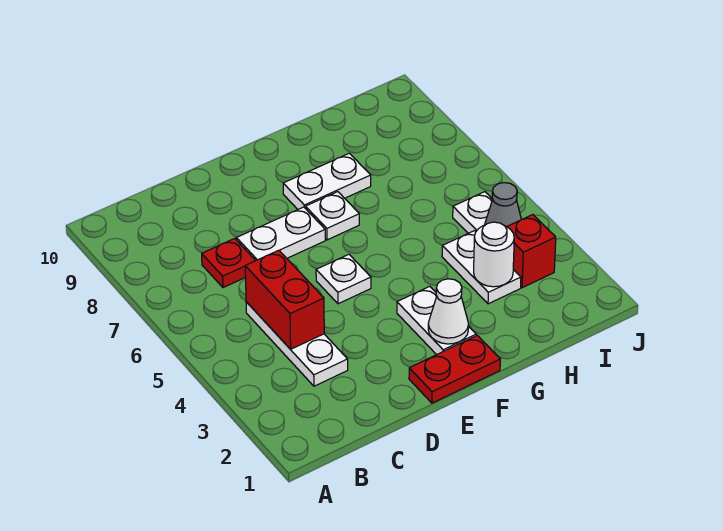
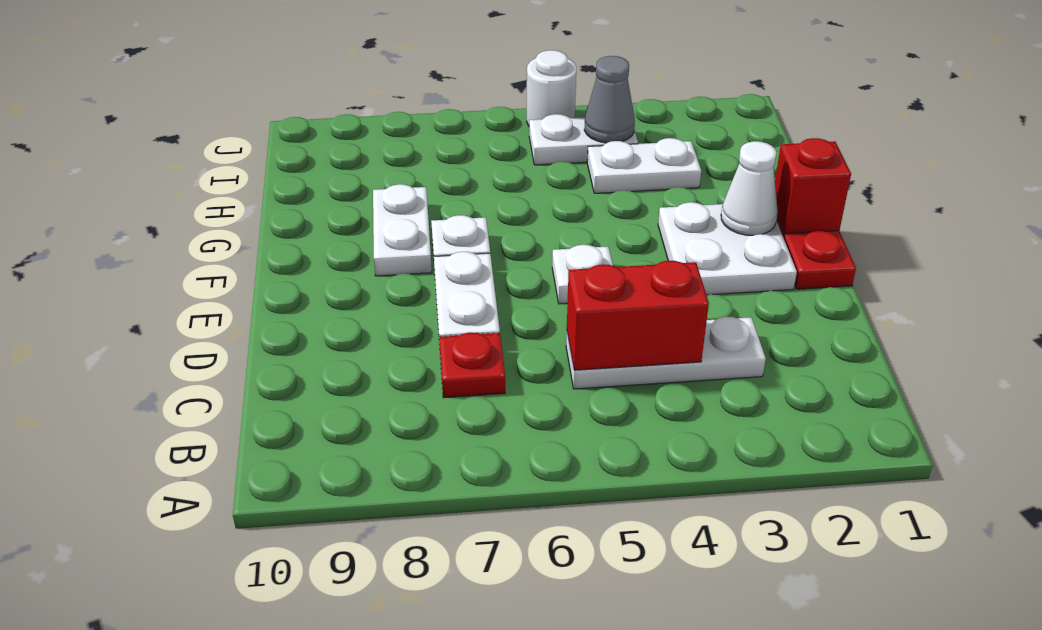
white 1x2 plate [397,286,476,355] -> white 2x2 plate [658,202,797,295]
white 1x1 round brick [474,222,514,287] -> white 1x1 round brick moved to [527,50,576,126]
red 1x1 brick [507,215,556,288] -> red 1x1 brick moved to [775,138,851,234]

